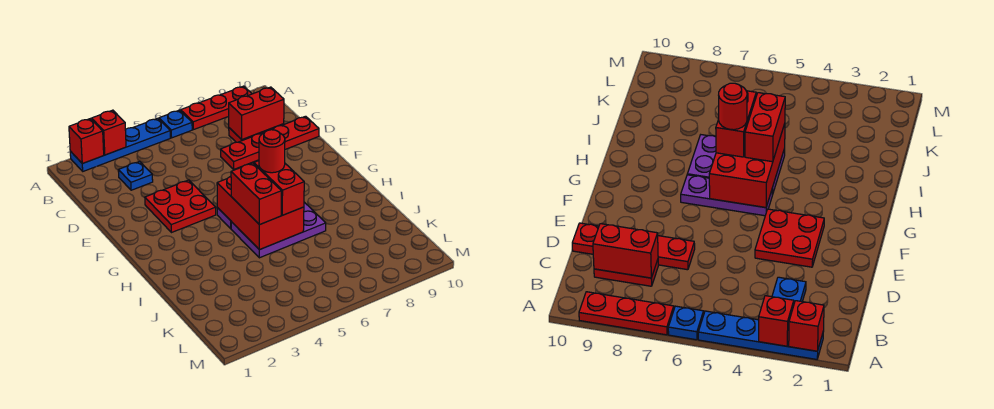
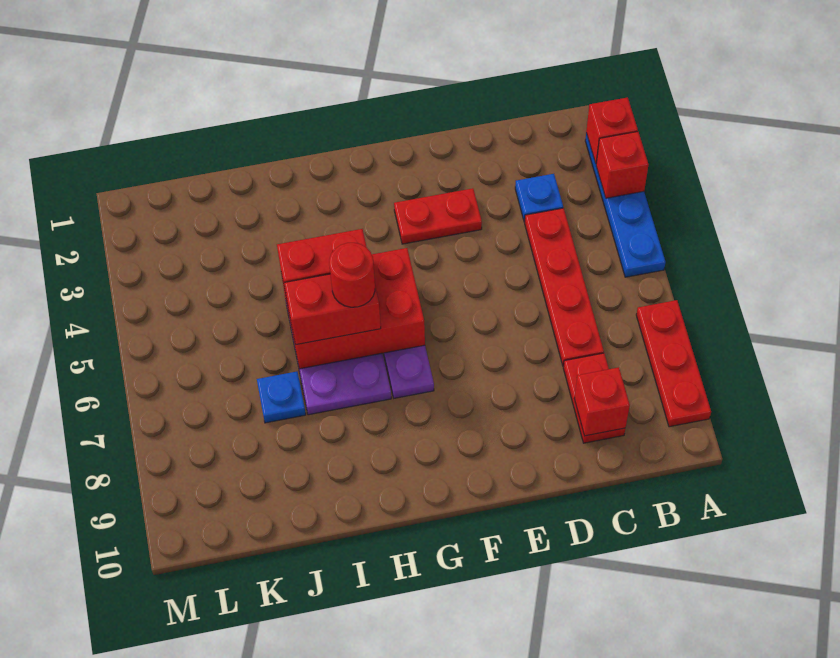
blue 1x1 plate [159,110,192,138] -> blue 1x1 plate moved to [257,372,306,423]
red 1x2 brick [228,87,284,140] -> red 1x1 brick [574,367,630,436]
red 1x4 plate [221,116,319,169] -> red 1x4 plate moved to [525,208,604,366]
red 2x2 plate [145,180,216,233] -> red 1x2 plate [394,188,482,244]

